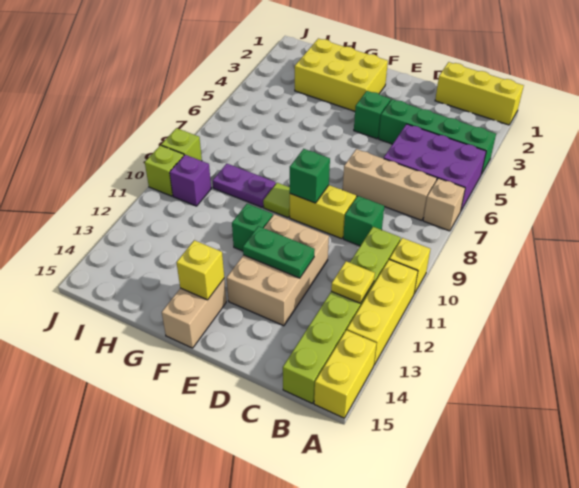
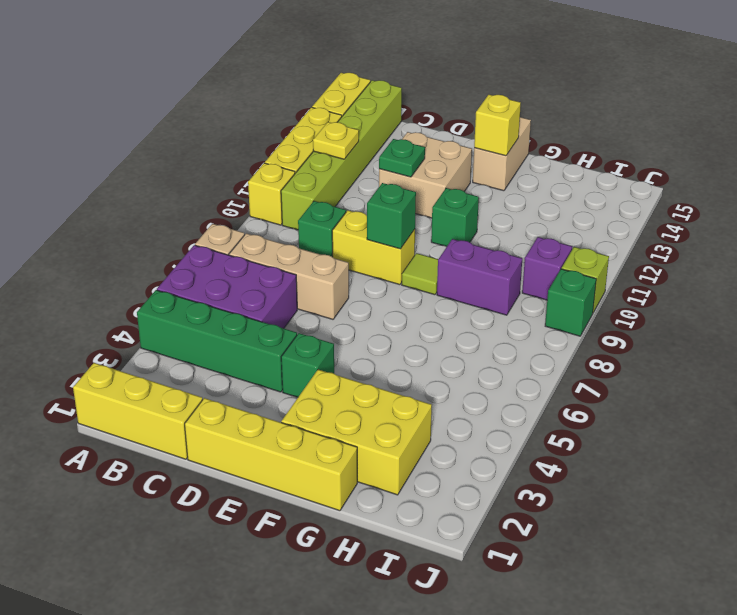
none -> yellow 1x4 brick [185,398,357,511]
tan 2x3 brick [227,214,329,326] -> tan 2x2 brick [379,132,472,218]
green 1x2 plate [243,226,315,278] -> green 1x1 plate [379,139,425,177]
purple 1x2 plate [213,164,276,207] -> purple 1x2 brick [437,239,522,315]
lime 1x1 brick [161,128,202,161] -> green 1x1 brick [545,269,596,336]

